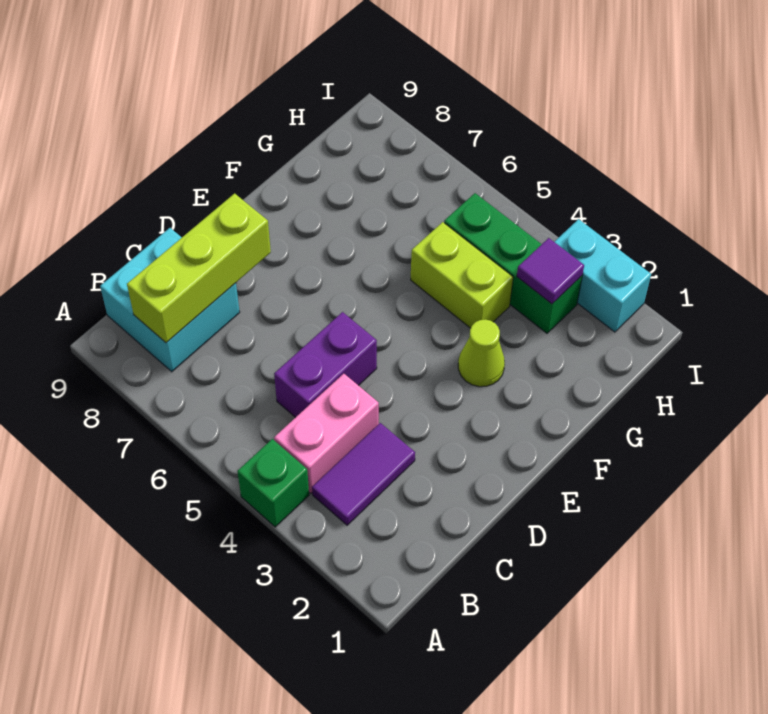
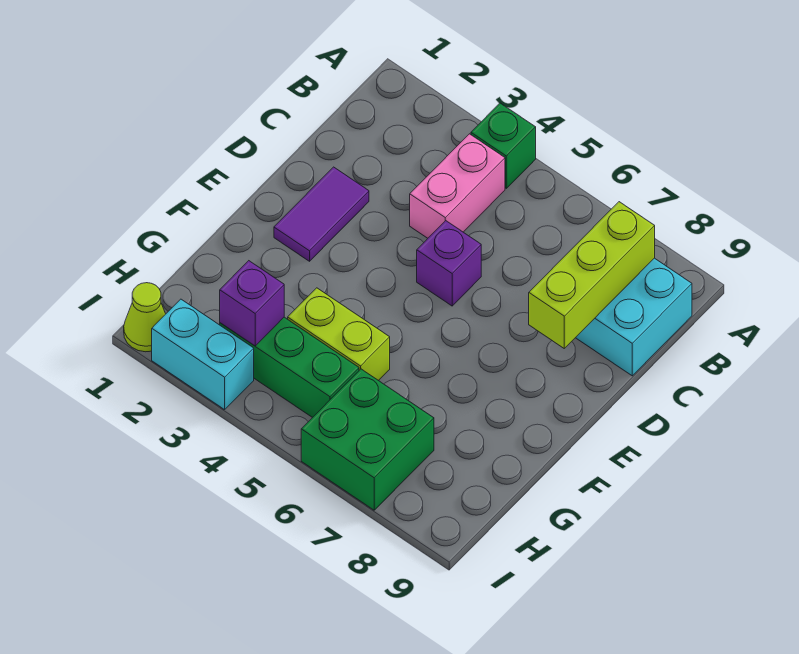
purple 1x2 tile [312,423,415,525] -> purple 1x2 tile moved to [274,167,369,261]
purple 1x2 brick [274,312,377,418] -> purple 1x1 brick [417,221,481,306]
lime 1x1 cone [458,319,505,387] -> lime 1x1 cone moved to [124,283,165,352]
purple 1x1 tile [517,238,584,304] -> purple 1x1 brick [220,261,284,346]
none -> green 2x2 brick [301,369,434,510]

